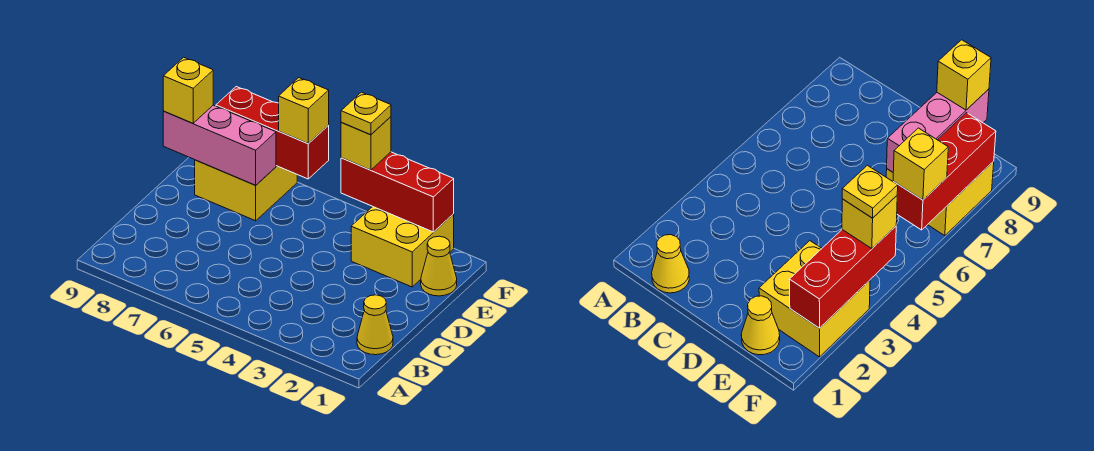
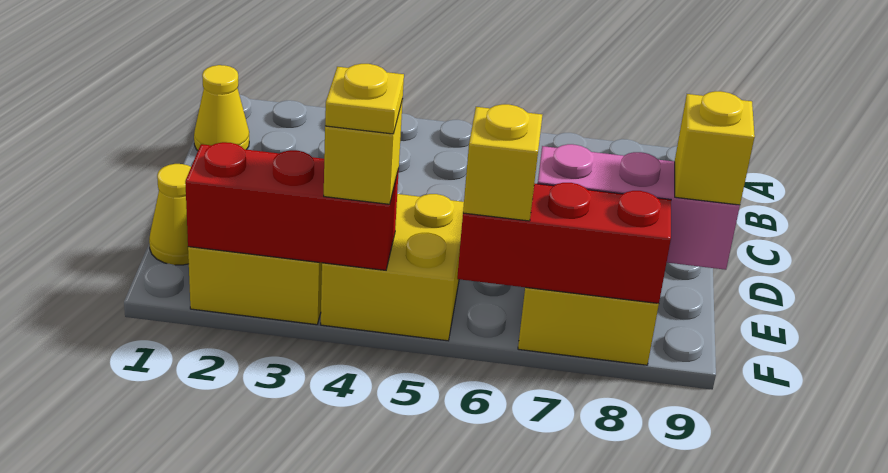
none -> yellow 2x2 brick [321,194,464,341]

